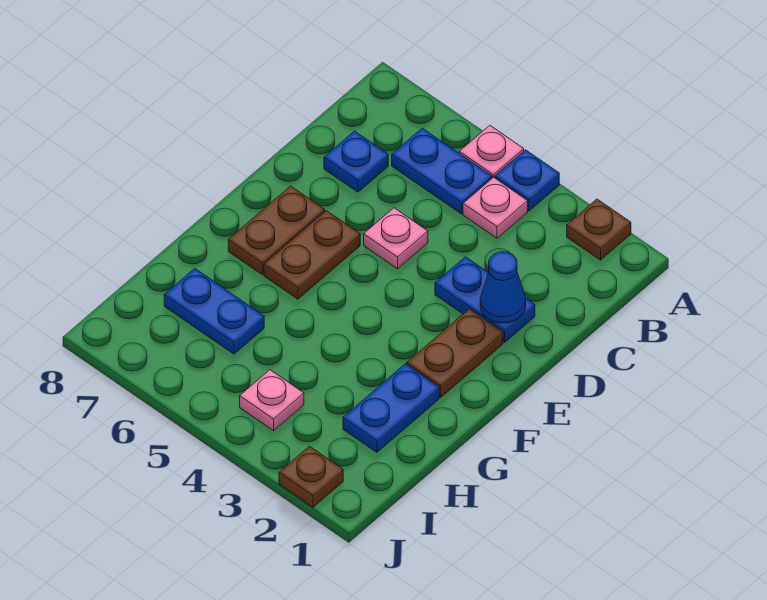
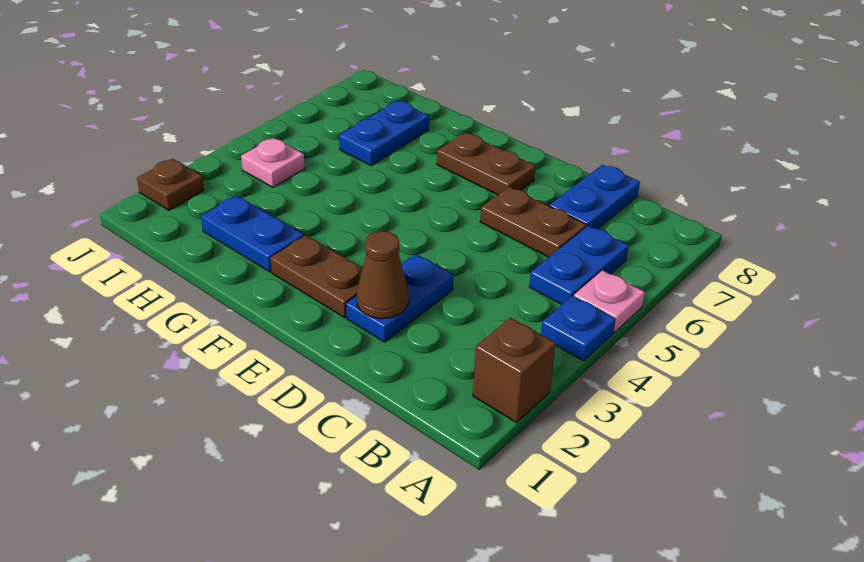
brown 1x1 plate [567,199,631,260] -> brown 1x1 brick [473,318,556,423]
pink 1x1 plate [463,177,528,238] -> none
blue 1x1 plate [324,131,388,192] -> blue 1x2 plate [549,165,640,229]
blue 1x1 cone [480,252,526,323] -> brown 1x1 cone [357,231,409,319]
pink 1x1 plate [364,208,428,269] -> none
brown 1x2 plate [264,211,360,299] -> brown 1x2 plate moved to [480,187,586,257]

